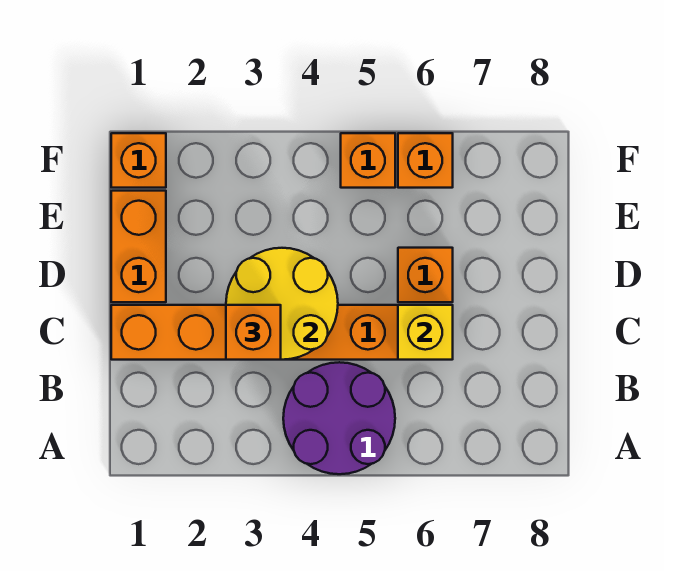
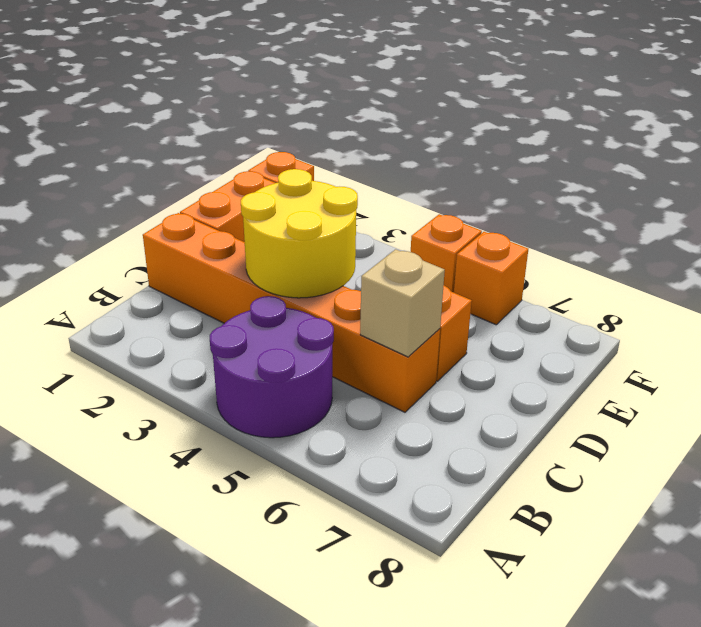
orange 1x1 brick [226,305,281,360] -> none
yellow 1x1 brick [398,305,453,360] -> tan 1x1 brick [360,249,445,357]

